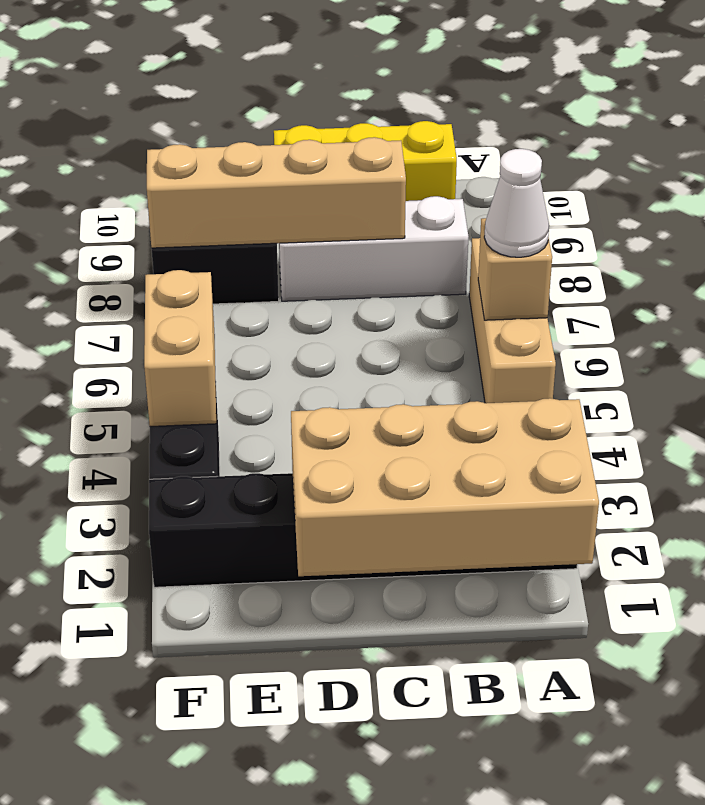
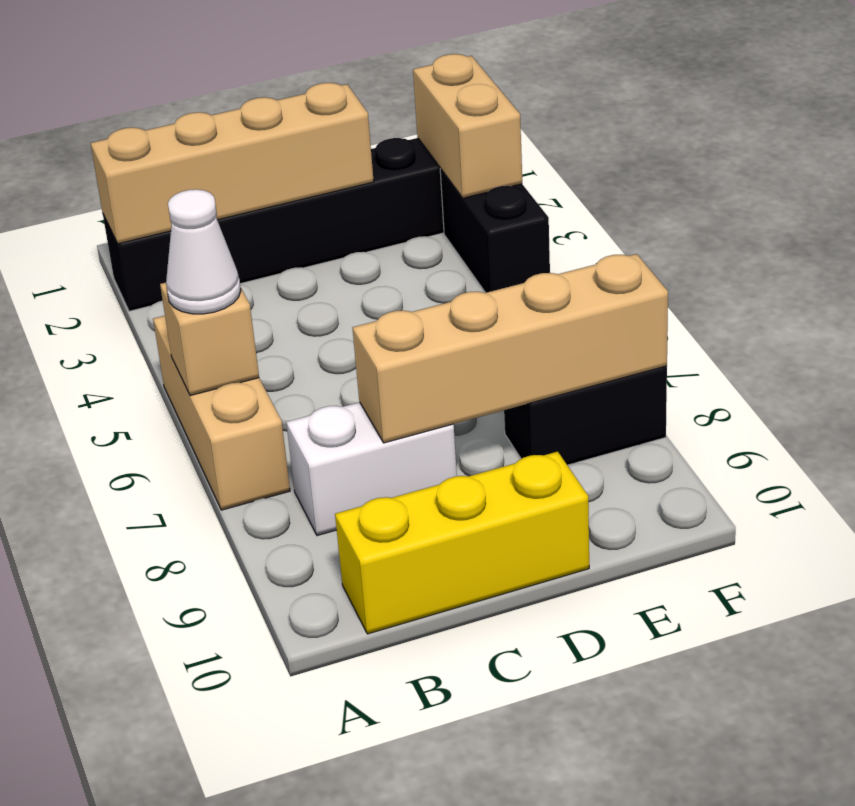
tan 2x4 brick [291,398,599,576] -> tan 1x4 brick [91,83,374,244]
white 1x3 brick [279,196,468,301] -> white 1x2 brick [286,402,457,536]
tan 1x2 brick [144,270,216,426] -> tan 1x2 brick moved to [413,54,522,198]

